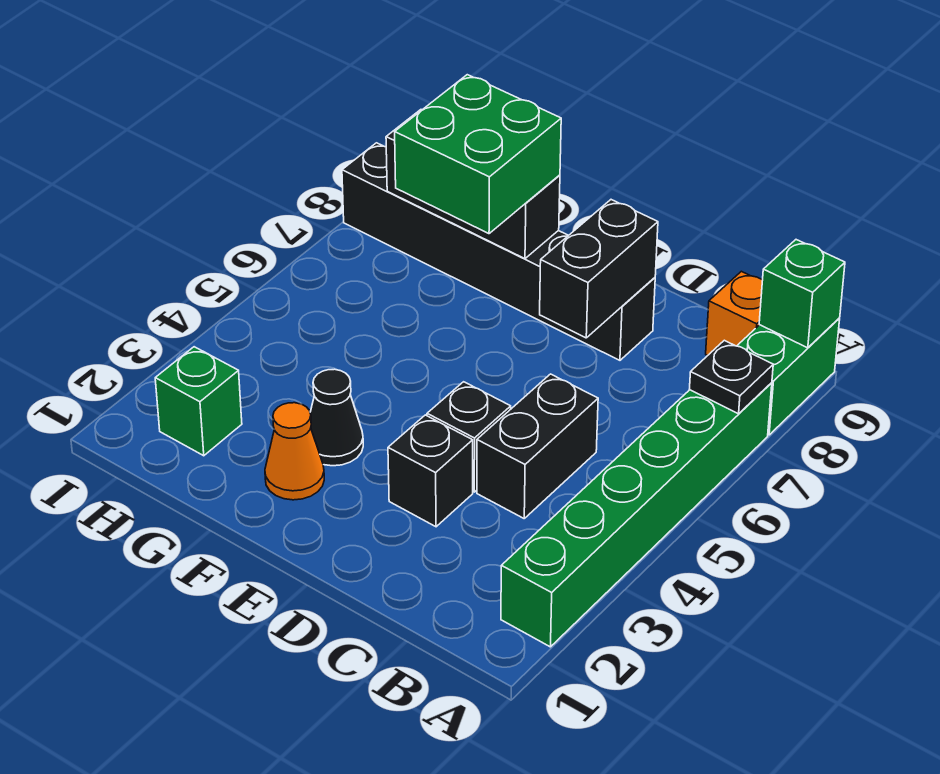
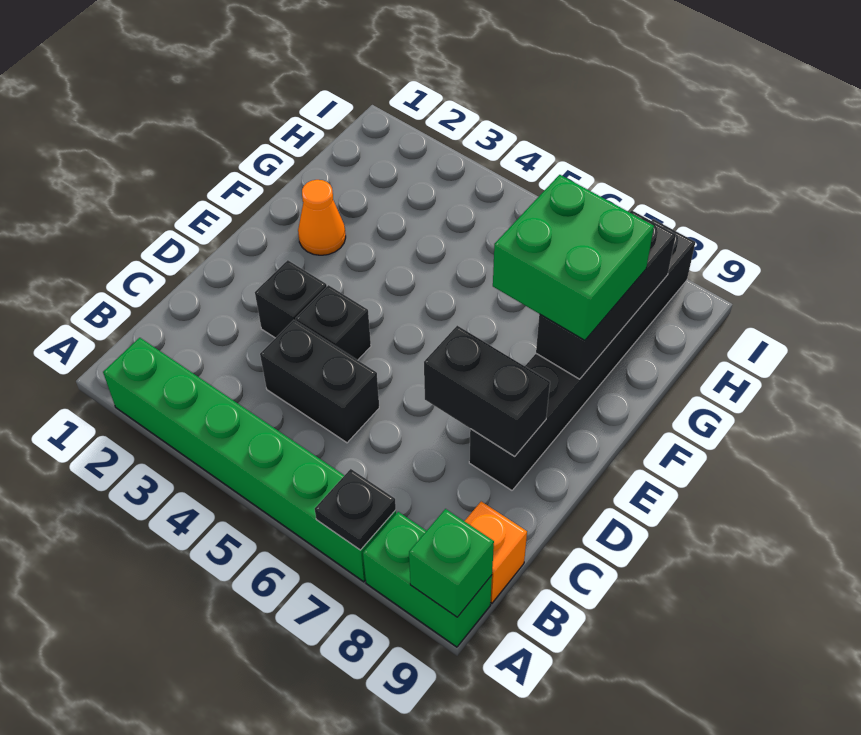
black 1x1 cone [310,369,363,466] -> none
green 1x1 brick [155,347,242,456] -> none

